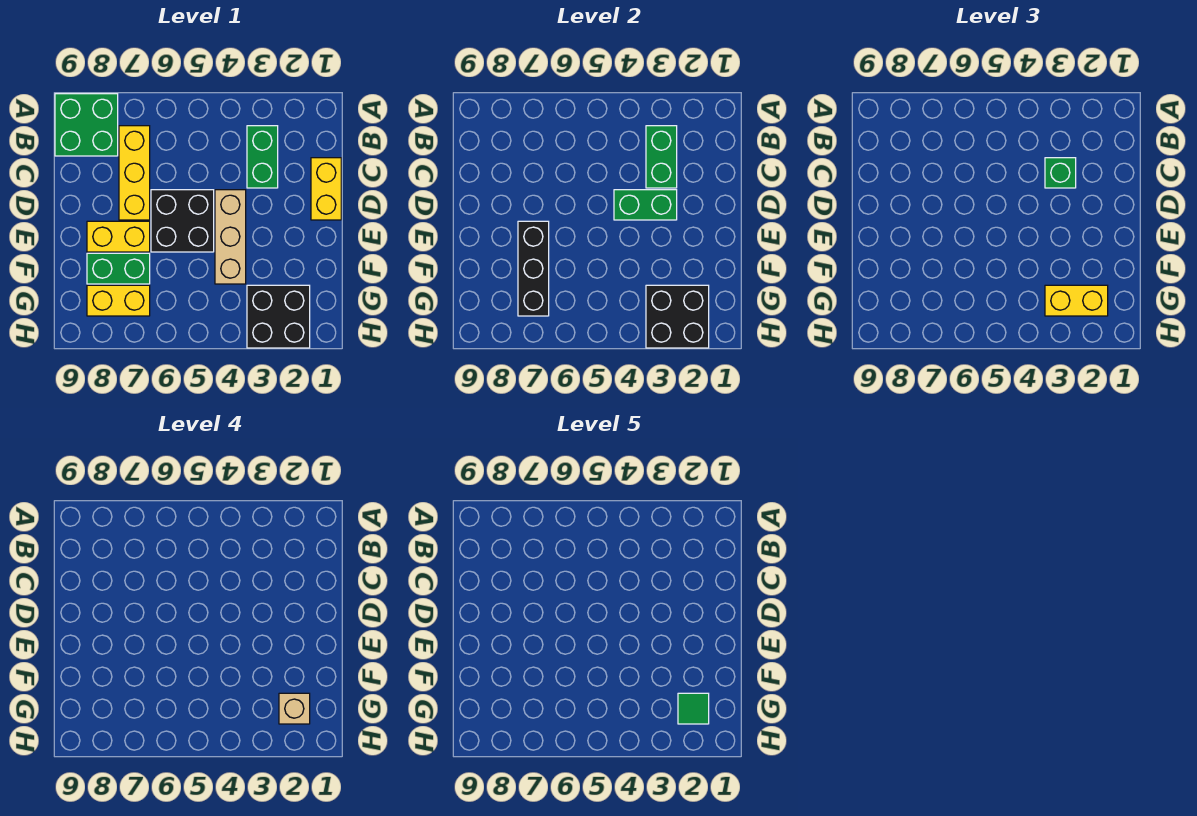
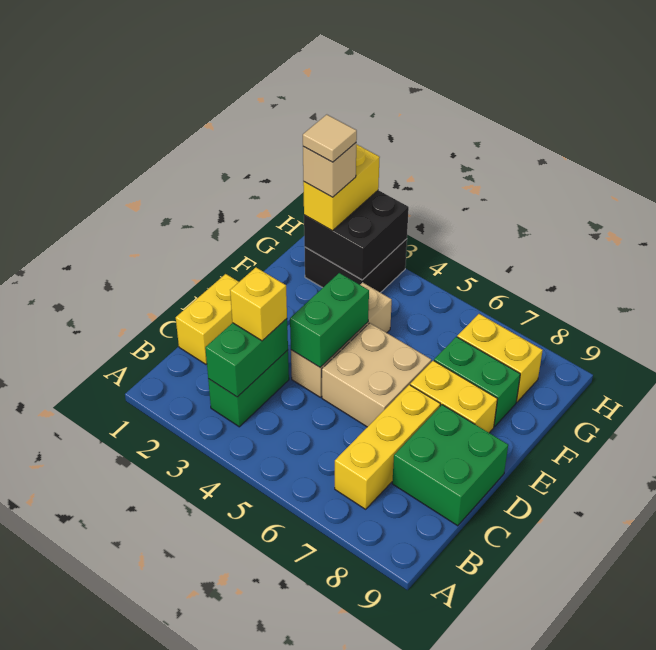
green 2x2 brick [55,94,118,156] -> green 2x2 brick moved to [392,405,508,526]
green 1x1 brick [1045,158,1076,188] -> yellow 1x1 brick [230,268,287,341]
green 1x2 brick [614,190,677,220] -> green 1x2 brick turned to [290,273,369,367]
black 2x2 brick [151,190,214,252] -> tan 2x2 brick [322,323,431,427]
black 1x3 brick [518,221,549,316] -> none
yellow 1x2 brick [1045,285,1108,316] -> yellow 1x2 brick turned to [303,144,380,231]
green 1x1 tile [678,693,709,724] -> tan 1x1 tile [303,115,357,162]

